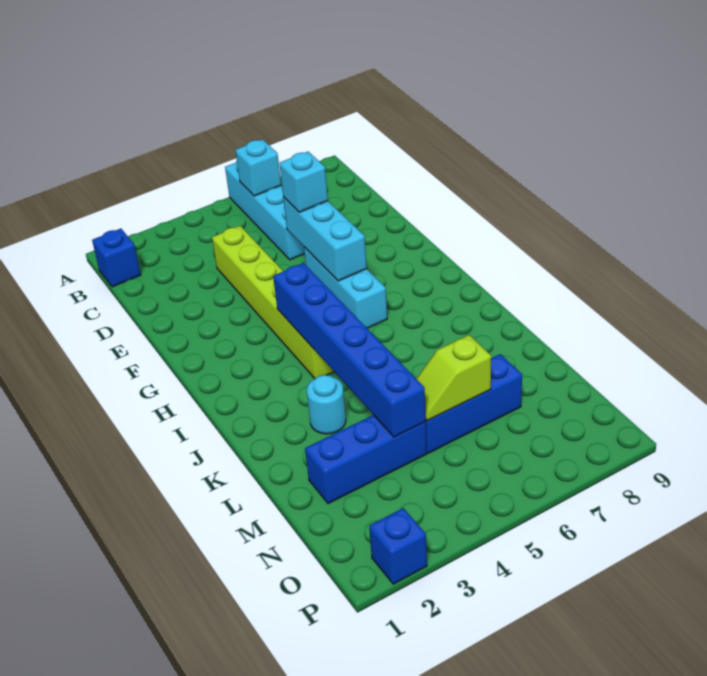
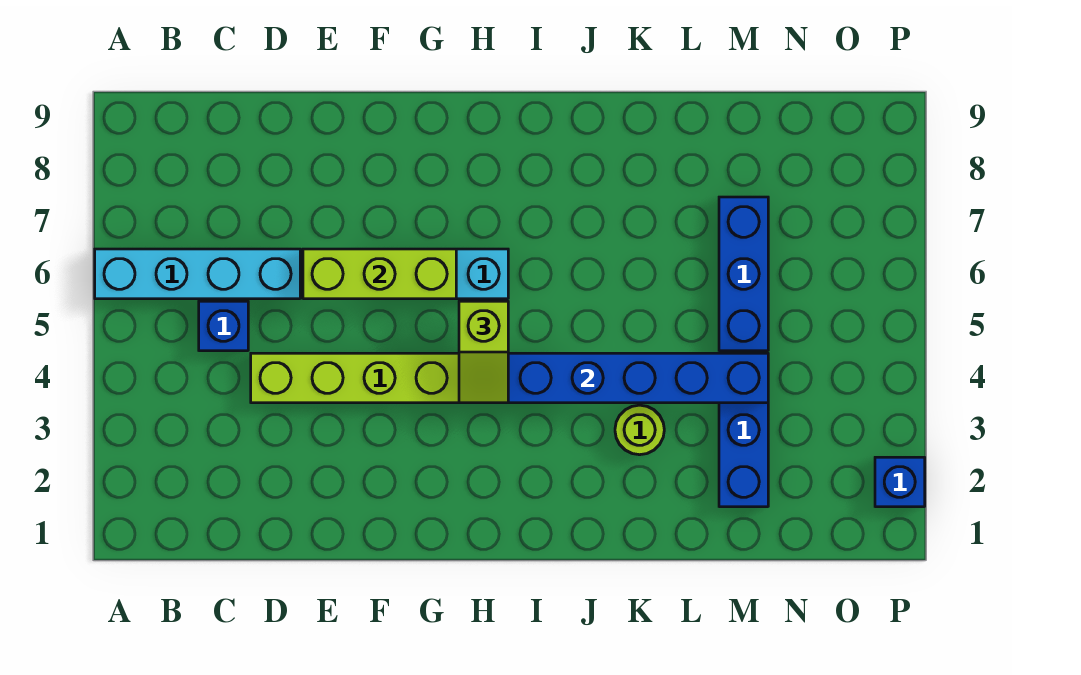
blue 1x1 brick [92,229,141,287] -> blue 1x1 brick moved to [199,301,248,351]
cyan 1x1 brick [235,139,281,196] -> none
cyan 1x3 brick [283,197,367,281] -> lime 1x3 brick [303,249,456,299]
cyan 1x1 brick [279,152,328,212] -> none
cyan 1x1 round brick [307,375,346,434] -> lime 1x1 round brick [615,405,664,455]
lime 1x2 slope [416,335,491,421] -> lime 1x2 slope moved to [459,301,508,403]

